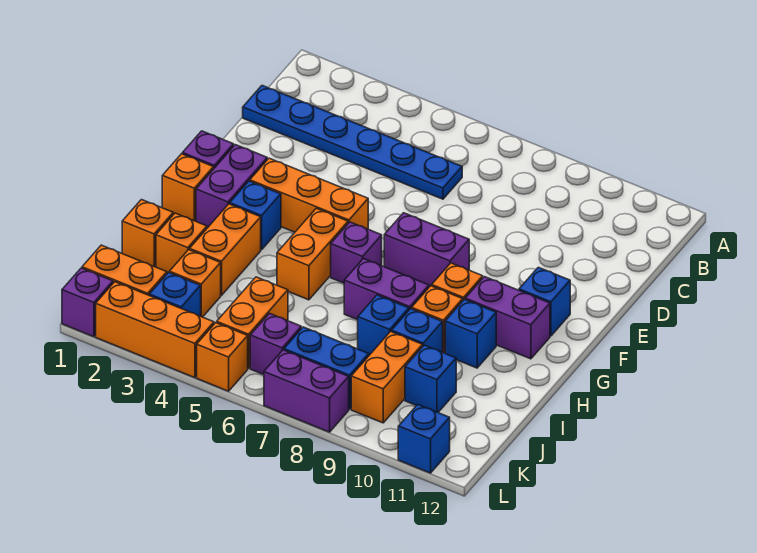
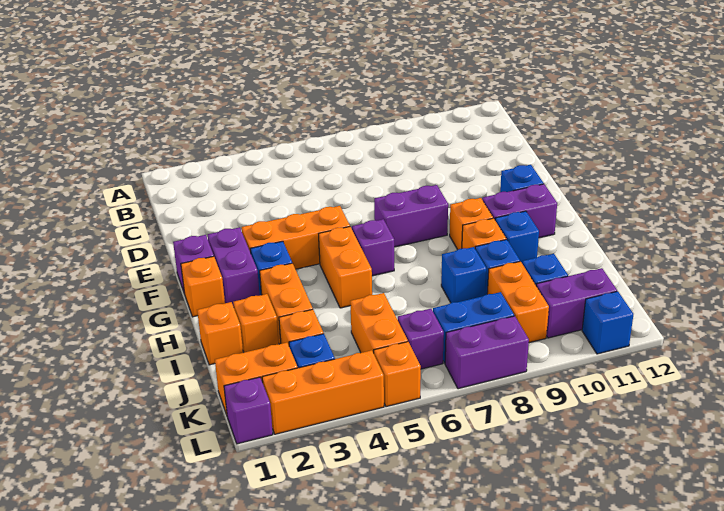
blue 1x6 plate [243,86,462,199] -> none
purple 1x2 brick [344,259,429,320] -> purple 1x2 brick moved to [536,268,617,338]

